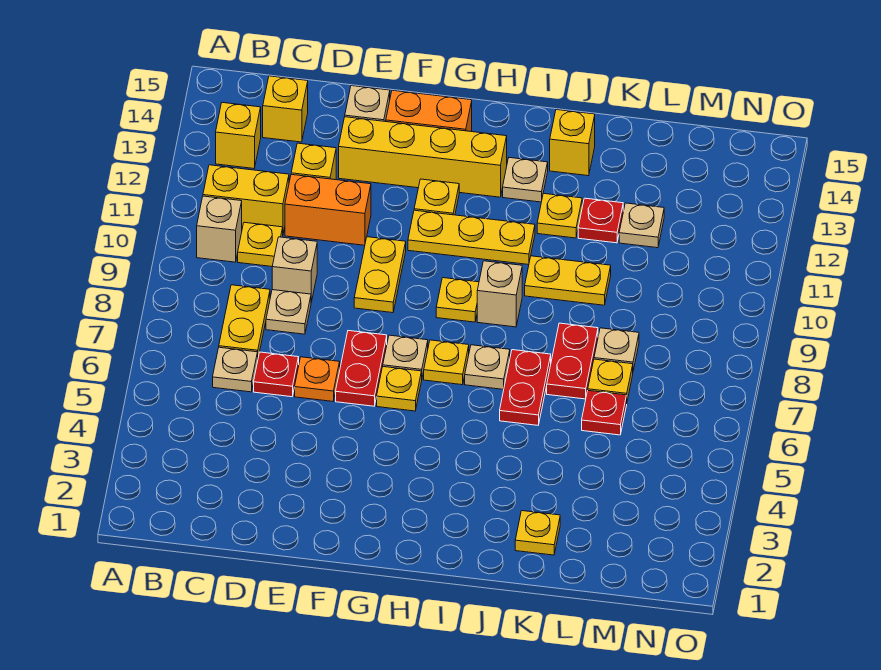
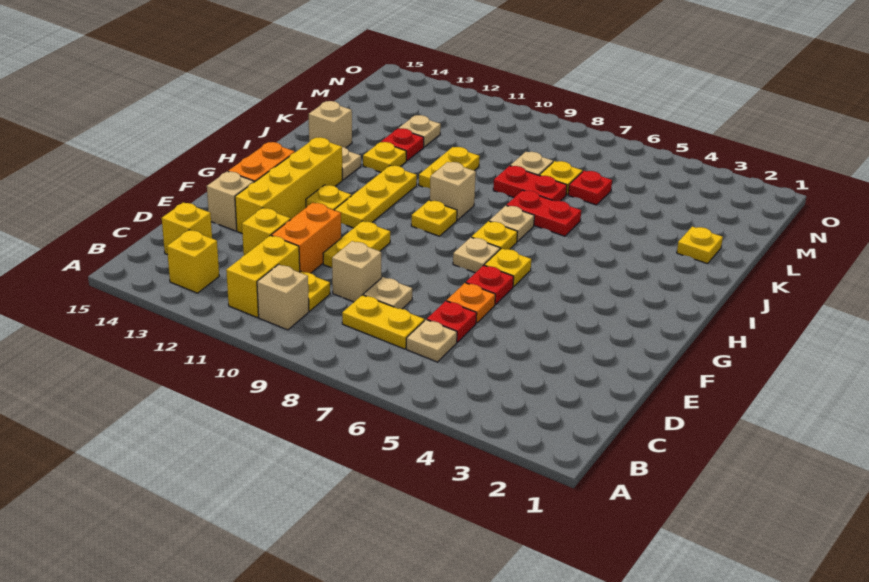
red 1x2 plate [336,331,387,406] -> red 1x1 plate [466,265,514,305]
yellow 1x2 plate [354,237,406,313] -> yellow 1x2 plate turned to [323,221,390,268]
yellow 1x1 brick [550,110,595,176] -> tan 1x1 brick [309,101,352,148]

